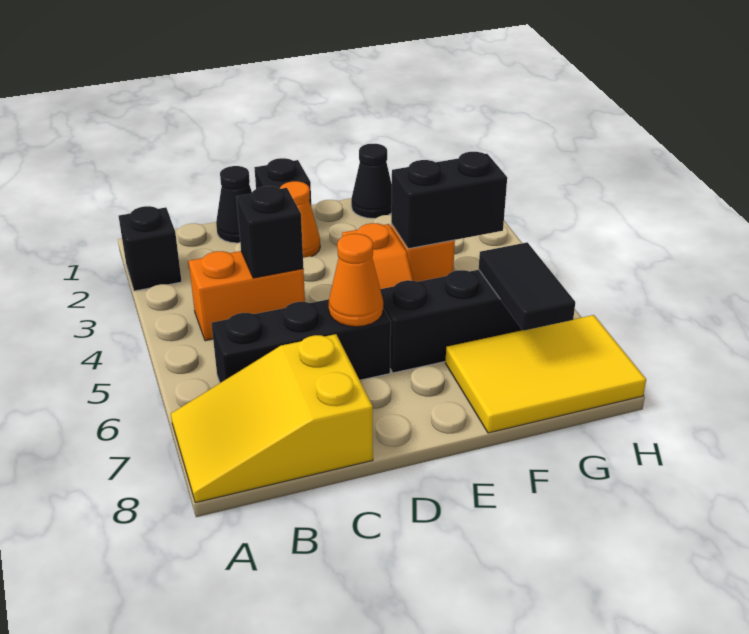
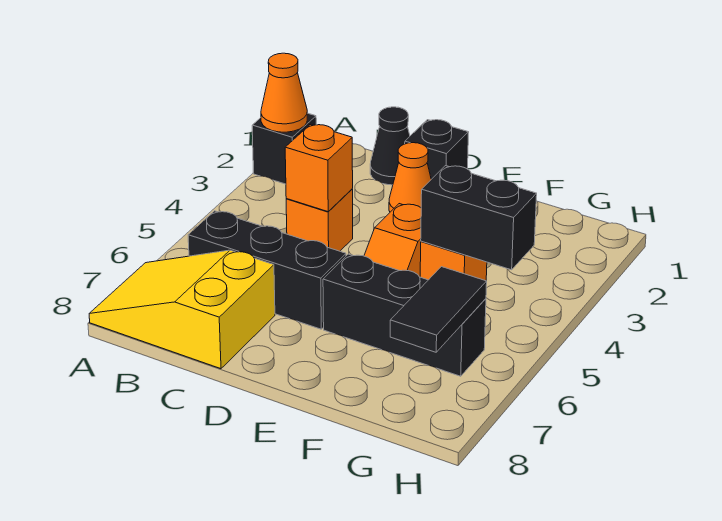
orange 1x2 brick [189,251,305,341] -> orange 1x1 brick [286,189,353,251]
black 1x1 brick [236,186,303,278] -> orange 1x1 brick [285,125,353,212]
orange 1x1 cone [329,234,383,327] -> orange 1x1 cone moved to [261,53,307,132]
black 1x1 cone [351,144,392,218] -> none
yellow 2x3 tile [445,315,646,433] -> none

